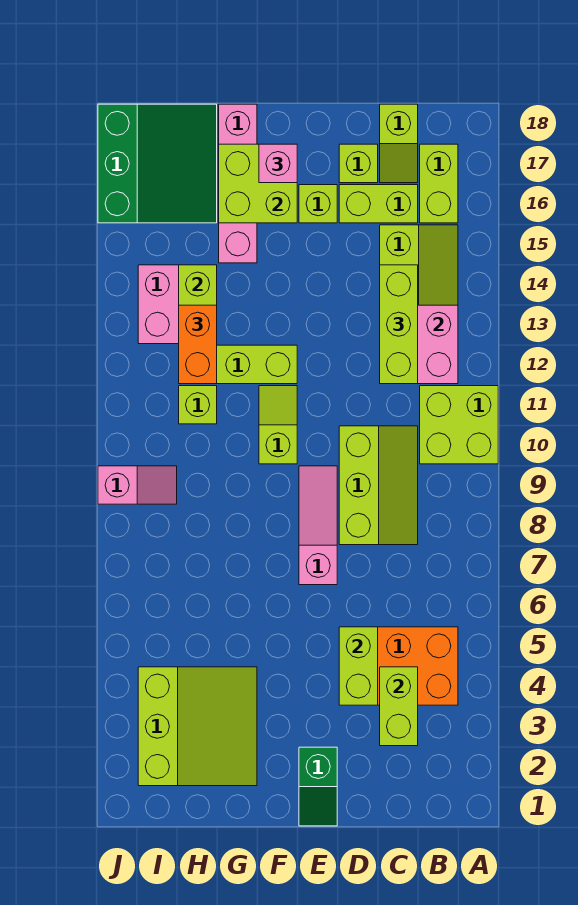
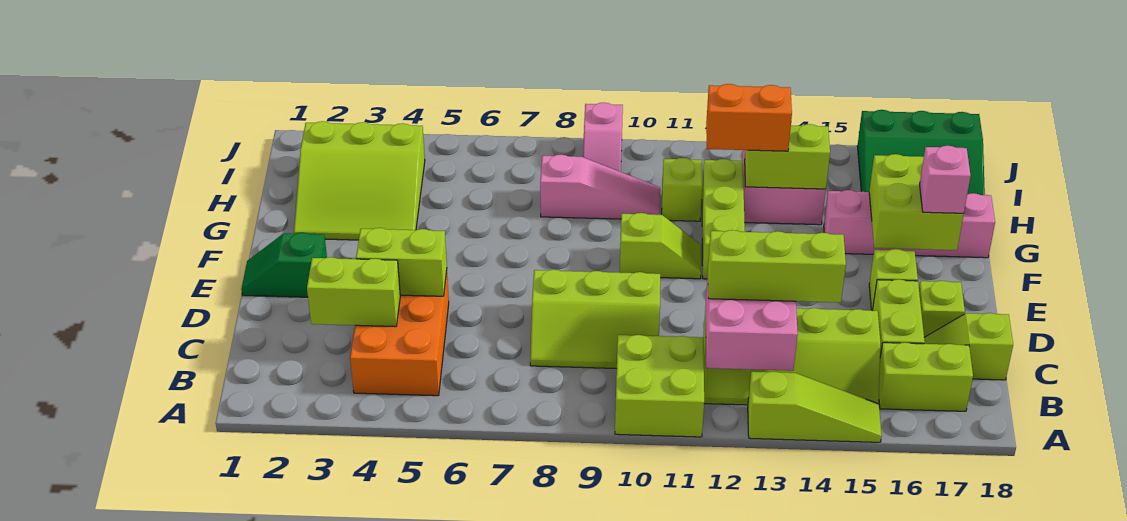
none -> lime 1x3 slope [748,371,882,442]
pink 1x3 slope [299,466,337,585] -> pink 1x3 slope moved to [540,155,660,219]

